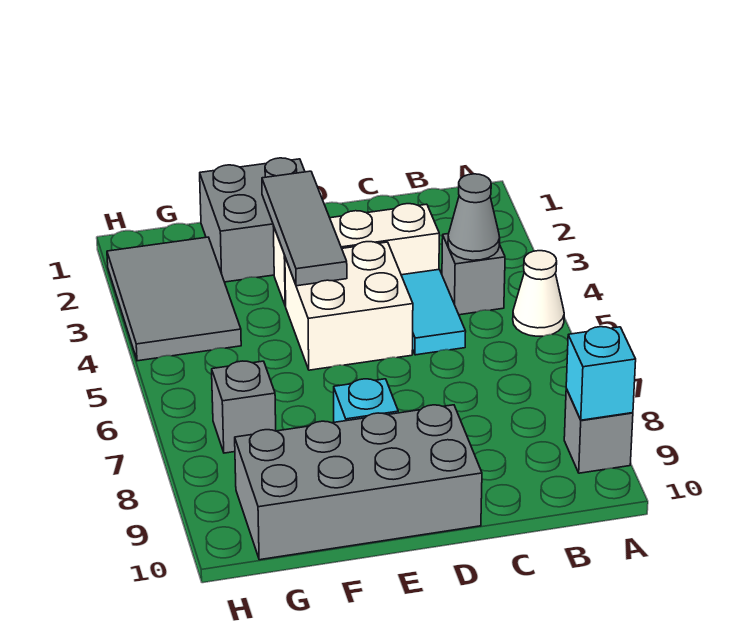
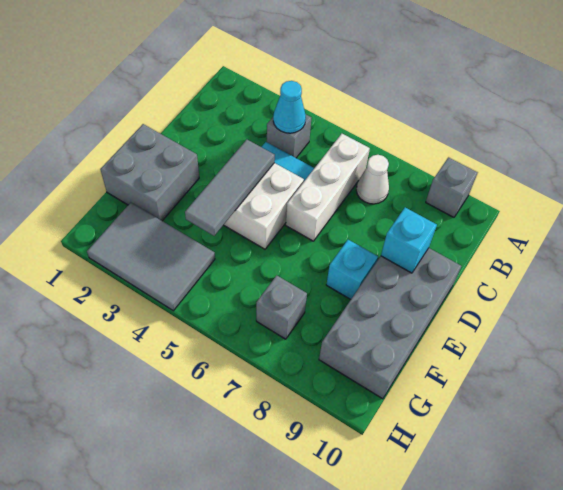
white 1x1 cone [513,251,564,336] -> white 1x1 cone moved to [356,155,389,204]
cyan 1x1 brick [566,327,636,420] -> cyan 1x1 brick moved to [381,207,437,273]
grey 1x1 cone [448,174,500,260] -> cyan 1x1 cone [273,81,306,133]
white 1x3 brick [273,204,439,306] -> white 1x3 brick moved to [286,134,370,241]
grey 1x3 tile [262,171,347,286] -> grey 1x3 tile turned to [185,140,275,236]

